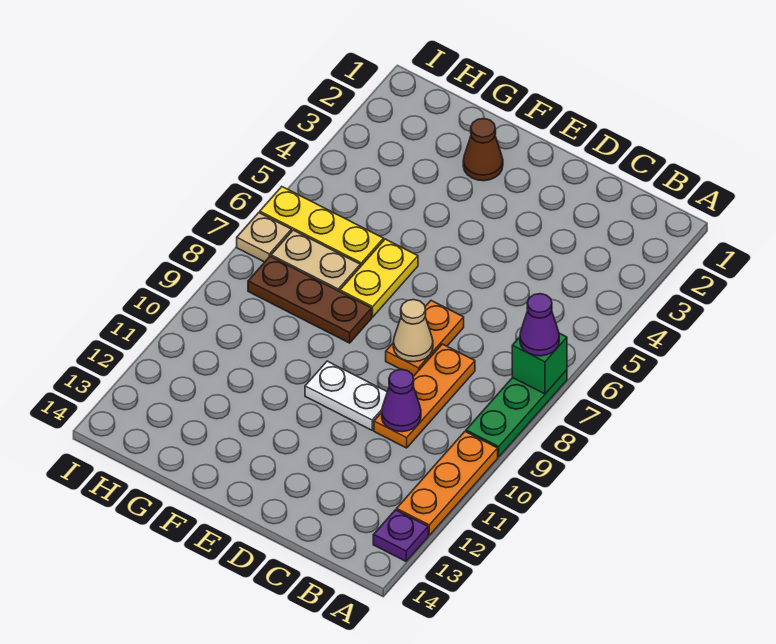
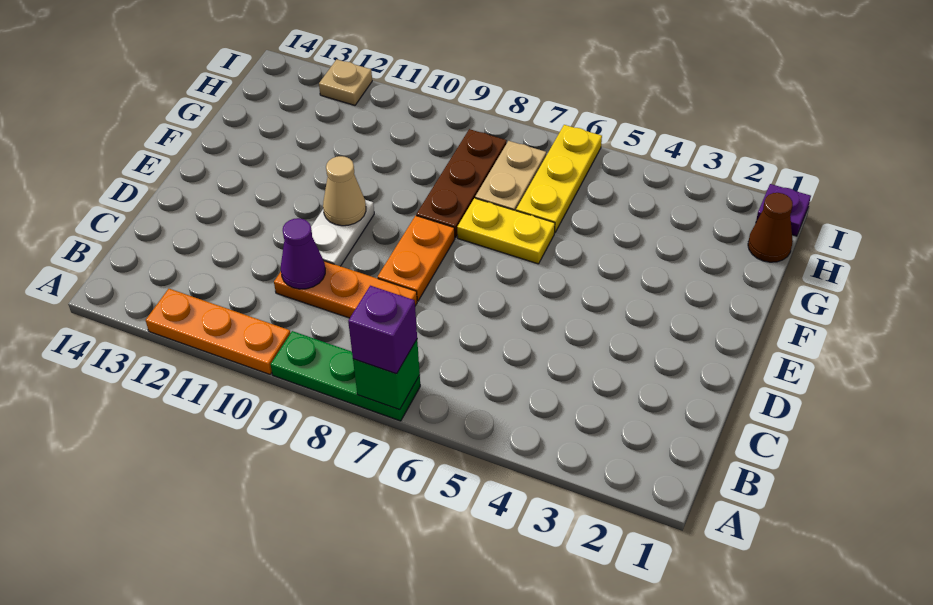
purple 1x1 cone [520,294,559,356] -> purple 1x1 brick [348,286,417,374]
purple 1x1 plate [373,510,428,561] -> purple 1x1 plate moved to [756,184,811,236]
orange 1x2 plate [386,301,464,376] -> orange 1x2 plate turned to [378,216,455,301]
tan 1x1 cone [393,300,433,362] -> tan 1x1 cone moved to [323,156,366,226]
brown 1x1 cone [463,119,503,181] -> brown 1x1 cone moved to [748,193,793,262]
tan 1x1 plate [237,213,291,262] -> tan 1x1 plate moved to [319,59,372,105]

